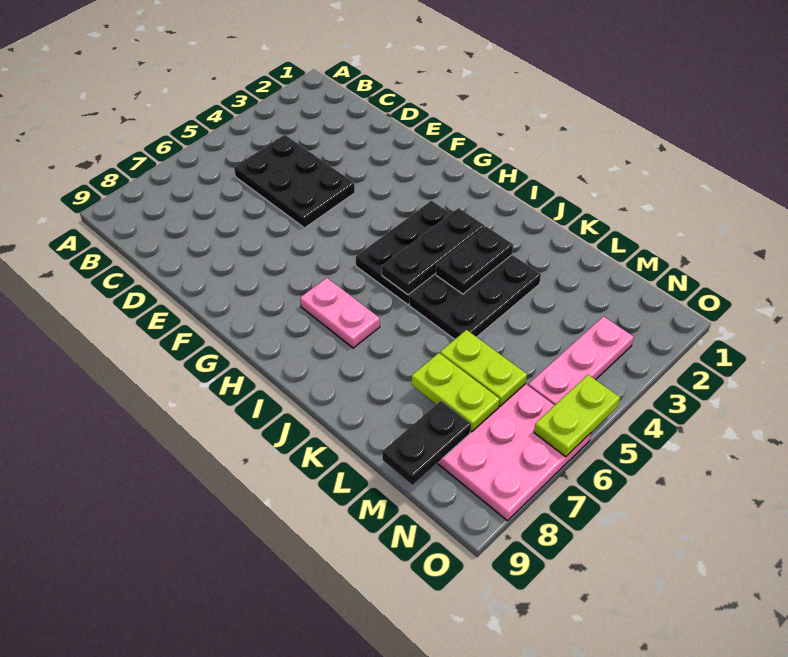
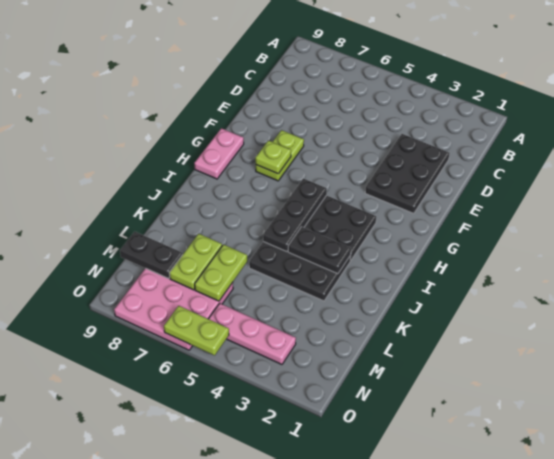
black 2x3 plate [234,135,355,228] -> black 2x3 plate moved to [365,134,450,214]
none -> lime 1x2 plate [256,130,304,181]
none -> lime 1x1 plate [255,140,291,174]
pink 1x2 plate [300,278,380,348] -> pink 1x2 plate moved to [194,128,244,179]
black 1x3 plate [382,208,485,295] -> black 1x3 plate turned to [263,178,327,252]

